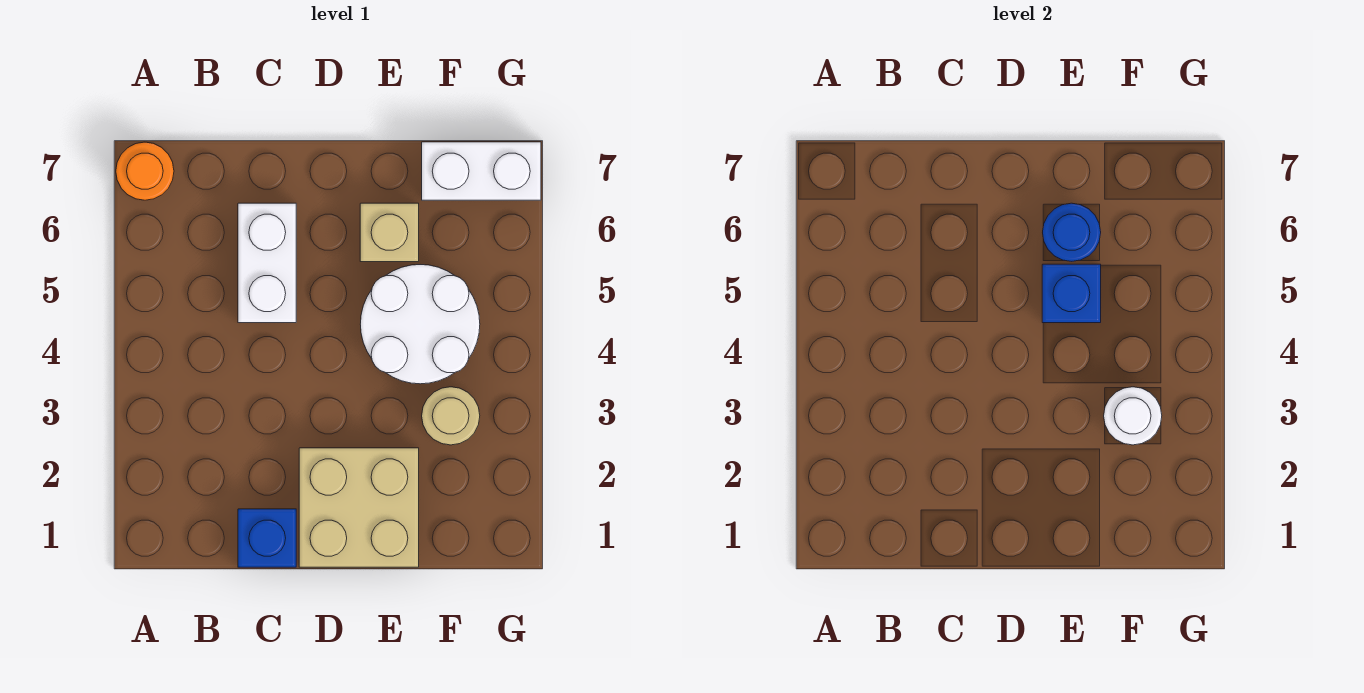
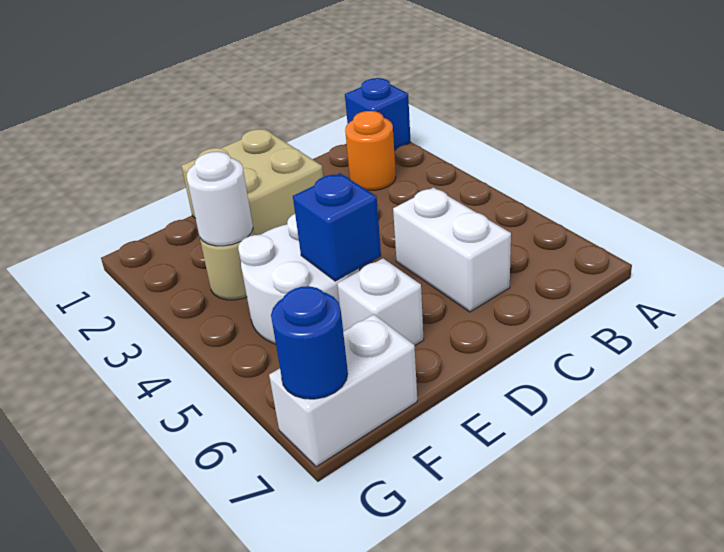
orange 1x1 round brick [116,142,174,200] -> orange 1x1 round brick moved to [345,111,396,190]
blue 1x1 brick [238,509,296,567] -> blue 1x1 brick moved to [345,78,411,150]
tan 1x1 brick [360,203,419,262] -> white 1x1 brick [337,259,424,346]
blue 1x1 round brick [1043,203,1101,261] -> blue 1x1 round brick moved to [271,286,348,399]

